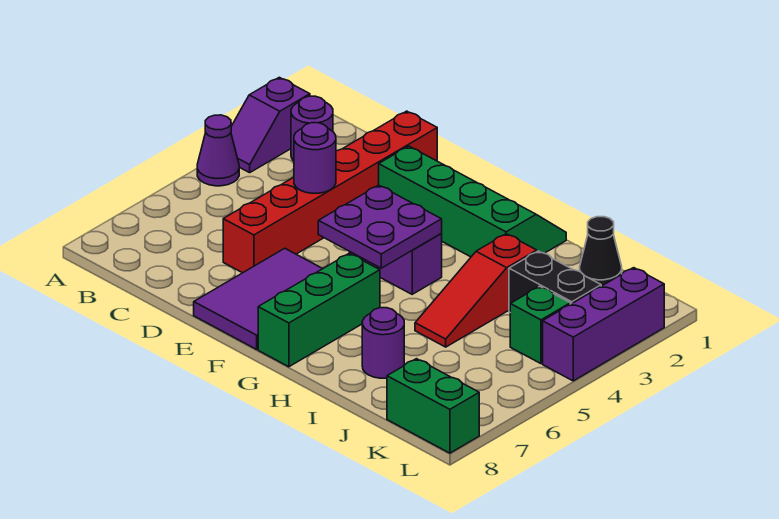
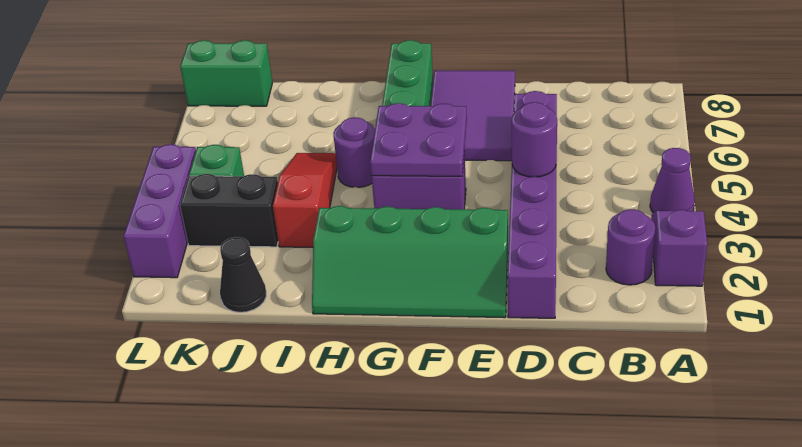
red 1x6 brick [223,111,437,273] -> purple 1x6 brick [508,91,557,318]
purple 1x1 round brick [362,308,404,378] -> purple 1x1 round brick moved to [333,117,375,187]

